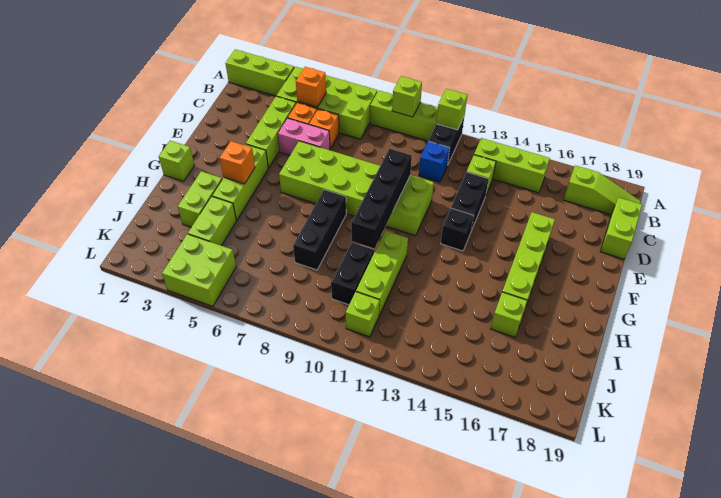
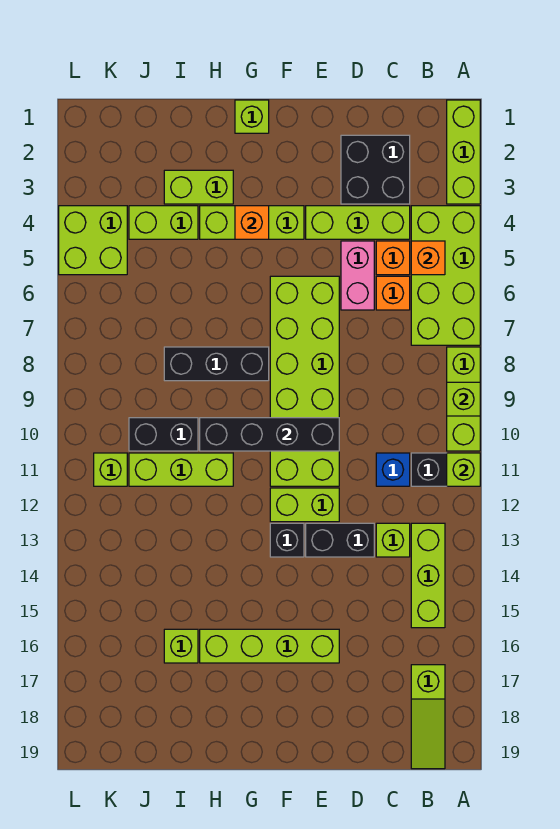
none -> black 2x2 brick [341,135,410,204]
lime 1x2 brick [601,198,642,259] -> lime 1x2 brick moved to [270,488,339,522]

